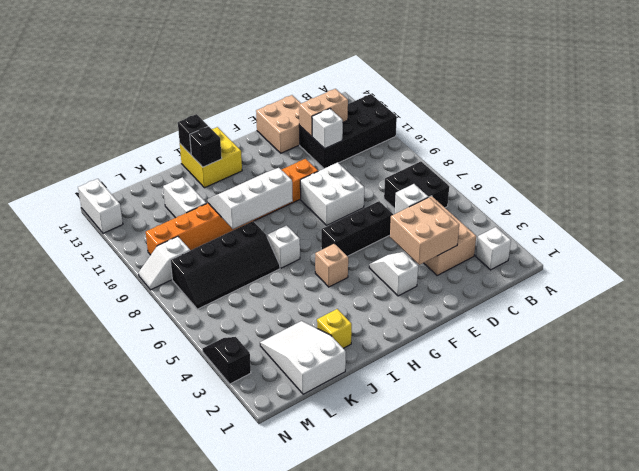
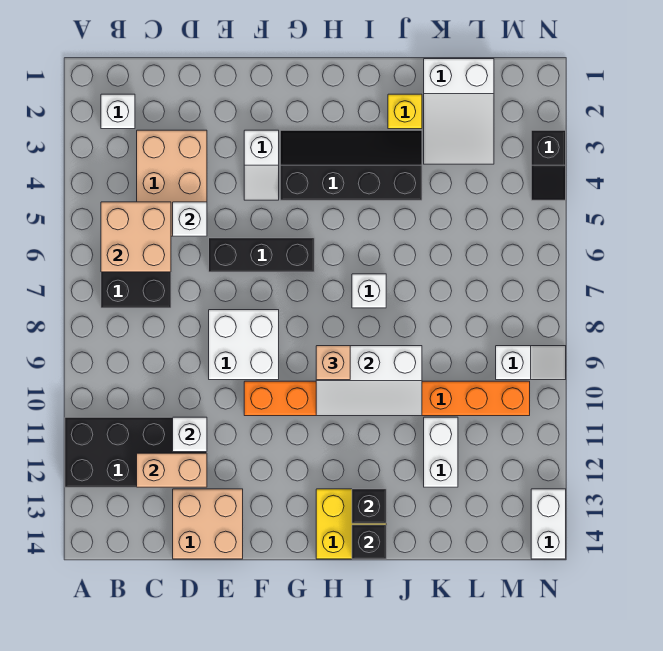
tan 2x2 brick [390,197,459,265] -> tan 2x2 brick moved to [101,202,171,272]
tan 1x1 brick [315,244,348,287] -> tan 1x1 brick moved to [316,346,350,380]
black 2x4 slope [170,221,280,309] -> black 2x4 slope moved to [280,130,422,200]

